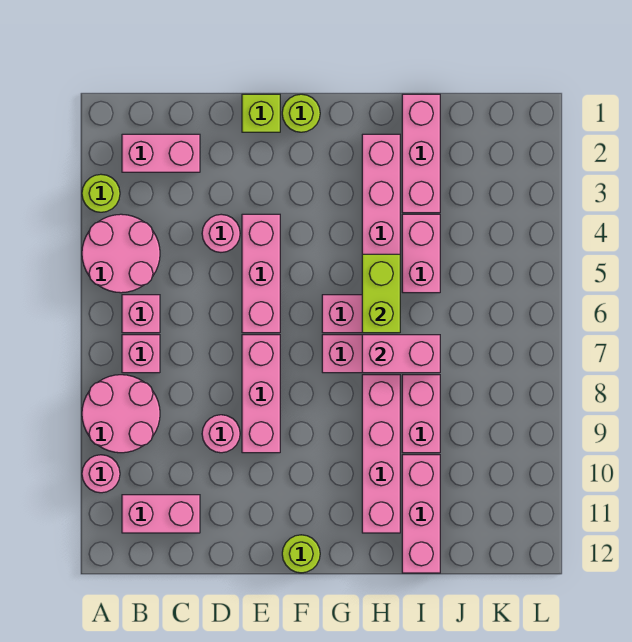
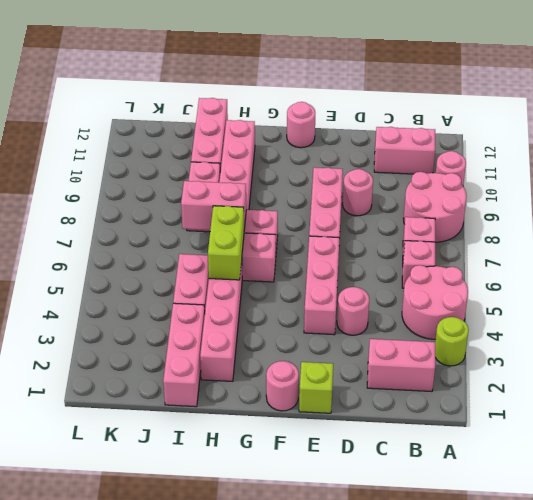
lime 1x1 round brick [282,94,320,132] -> pink 1x1 round brick [266,361,299,411]
lime 1x1 round brick [282,535,320,573] -> pink 1x1 round brick [287,102,315,148]

